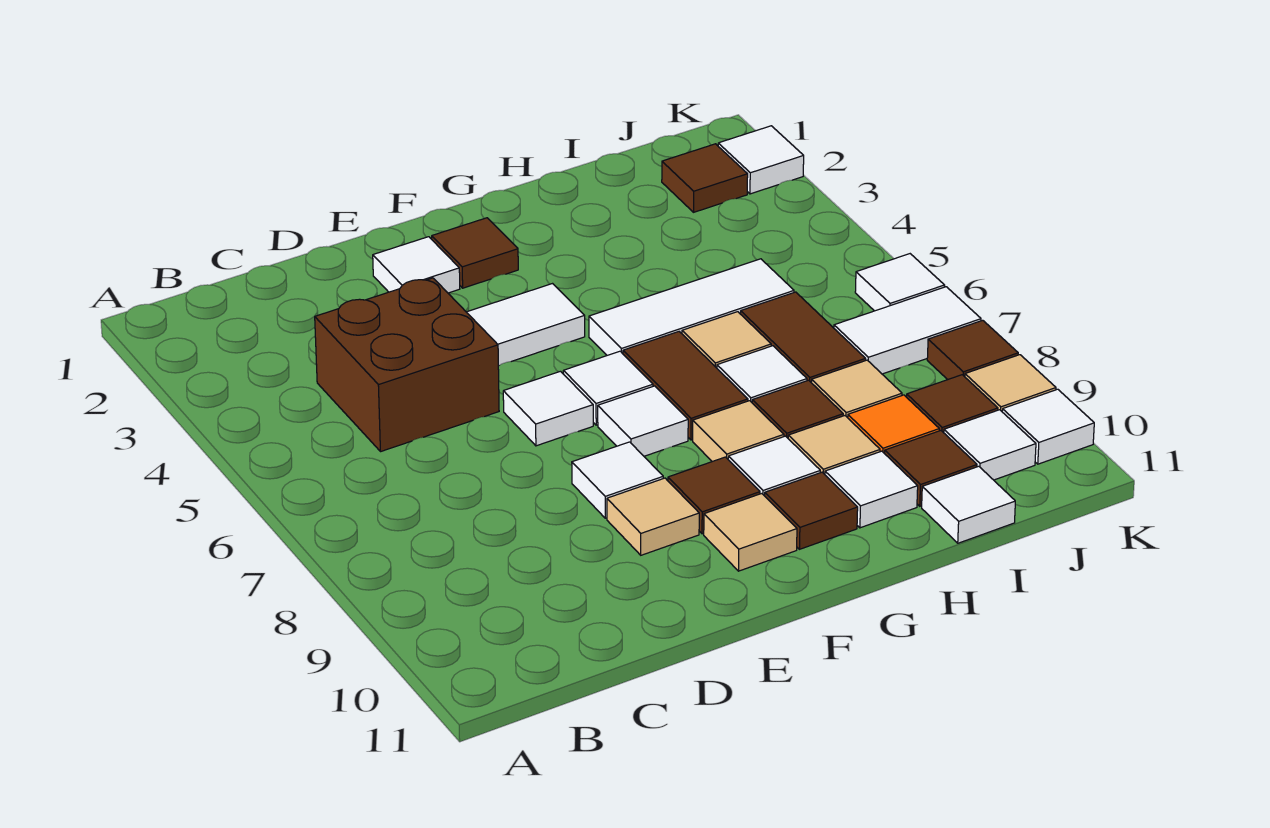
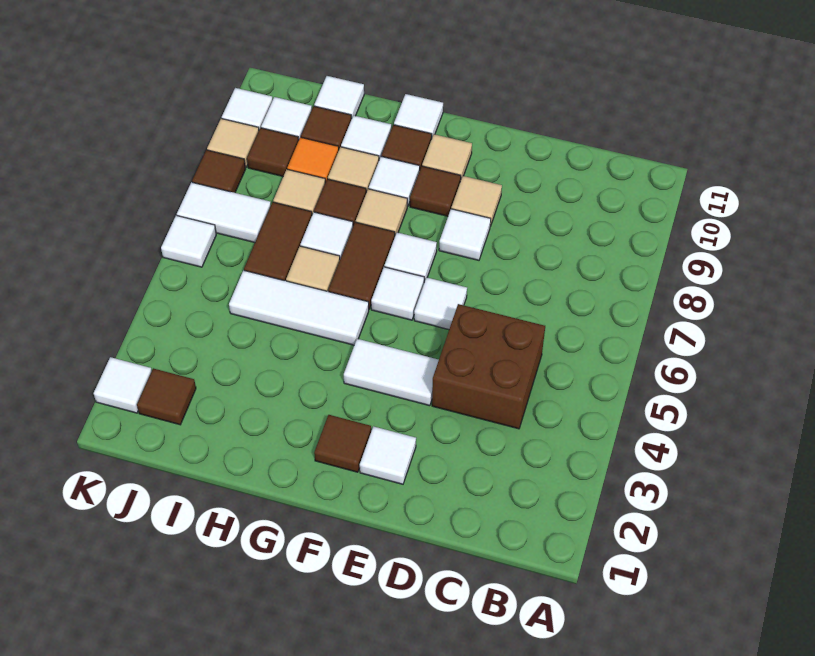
none -> white 1x1 tile [394,94,443,137]

